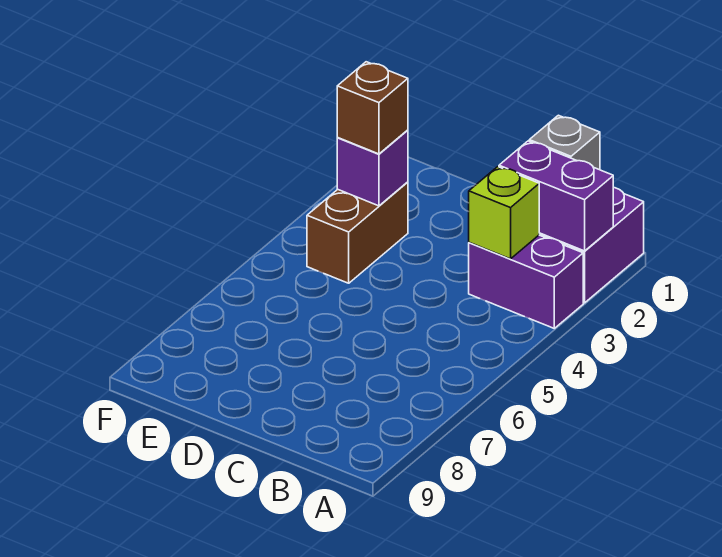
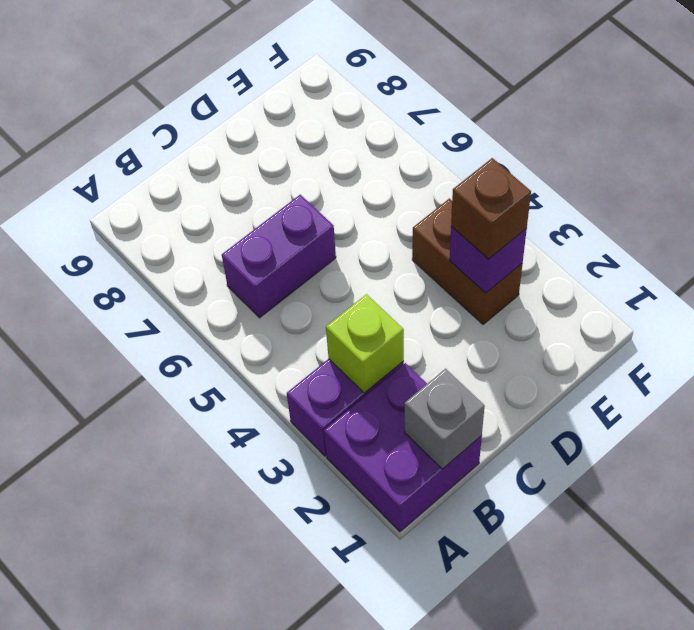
purple 1x2 brick [499,141,613,251] -> purple 1x2 brick moved to [222,195,336,318]

